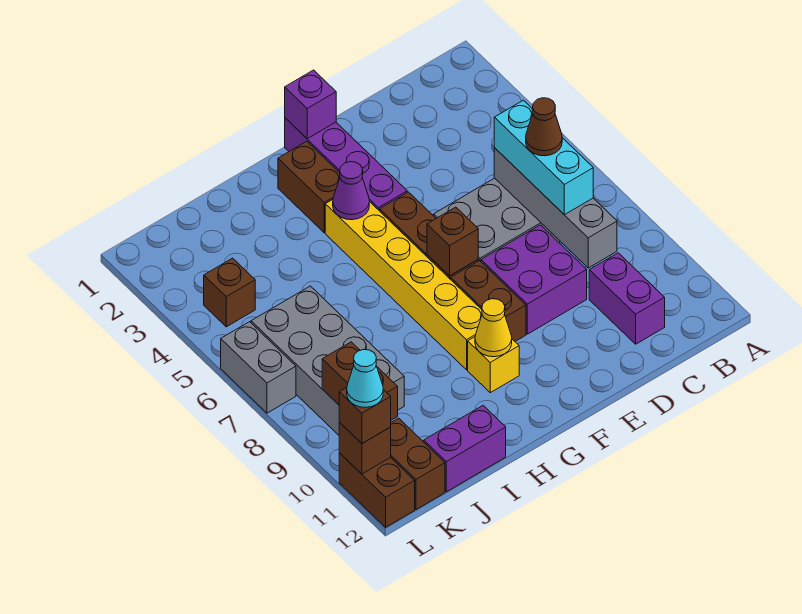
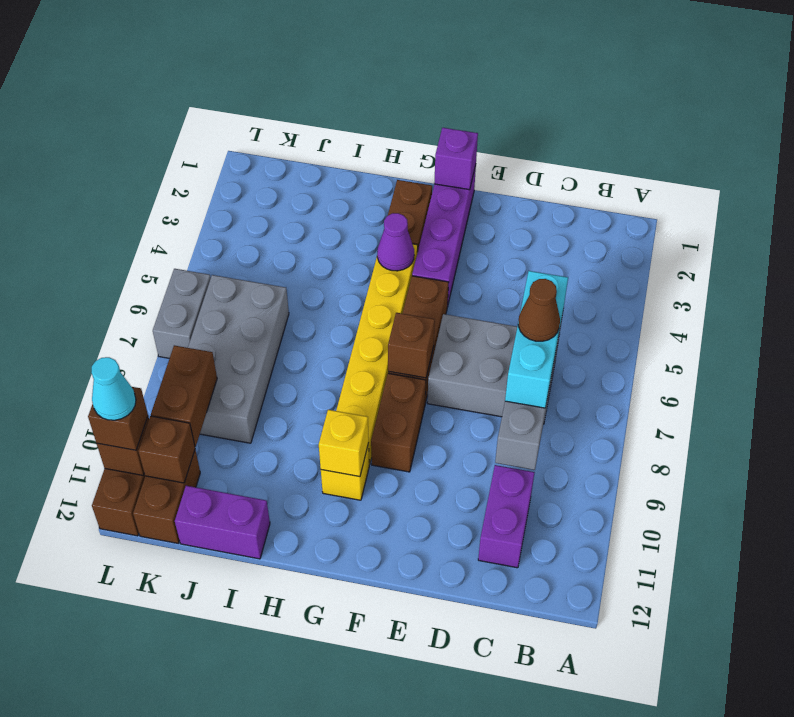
purple 2x2 brick [481,225,587,334] -> none
yellow 1x1 cone [475,299,512,357] -> yellow 1x1 brick [319,410,369,477]
brown 1x1 brick [204,258,255,327] -> brown 1x1 brick moved to [139,416,195,483]

